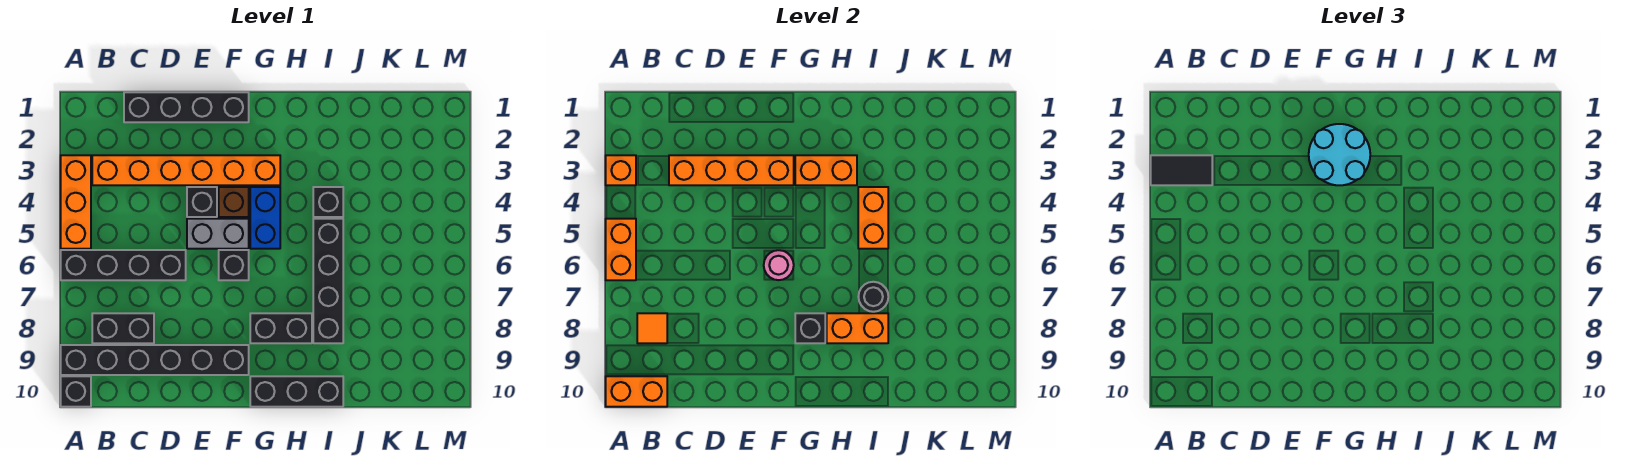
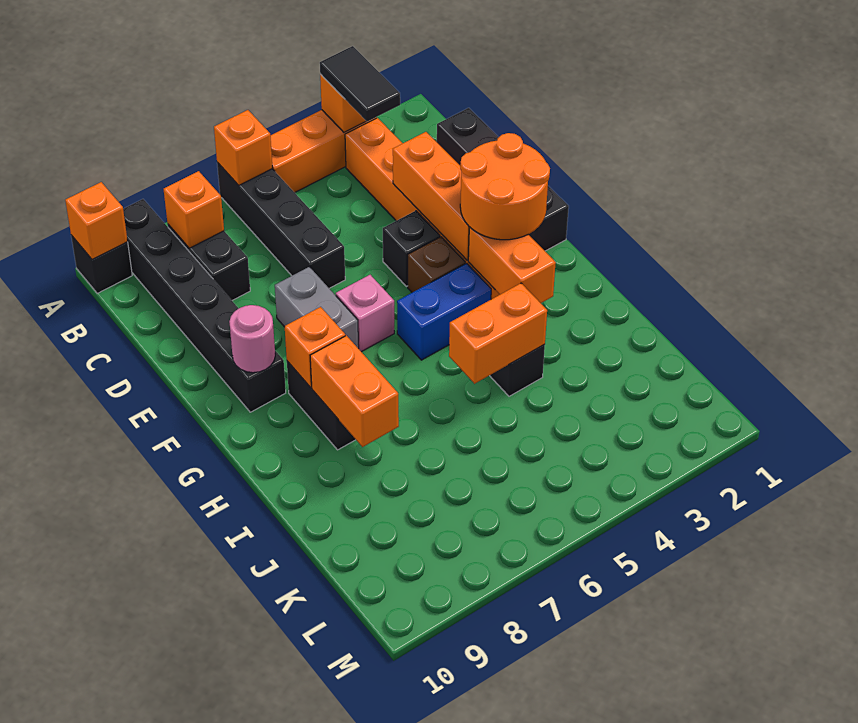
orange 1x2 brick [606,219,636,280] -> orange 1x1 brick [214,110,273,185]
orange 1x2 brick [606,376,667,407] -> orange 1x1 brick [65,182,128,259]
orange 1x1 tile [637,313,667,343] -> orange 1x1 brick [164,171,224,248]
orange 1x4 brick [669,155,794,185] -> orange 1x3 brick [393,132,469,260]
grey 1x2 brick [187,219,249,249] -> grey 1x2 brick moved to [275,267,359,349]
cyan 2x2 round brick [1309,124,1370,185] -> orange 2x2 round brick [460,133,550,240]
black 1x1 brick [219,250,249,280] -> pink 1x1 brick [336,275,394,352]
pink 1x1 round brick [764,250,794,280] -> pink 1x1 round brick moved to [229,305,275,373]
black 1x1 brick [795,313,825,343] -> orange 1x1 brick [285,307,345,388]
black 1x3 brick [250,376,343,407] -> none
black 1x4 brick [313,219,343,343] -> none
black 1x1 round brick [858,282,888,312] -> none

